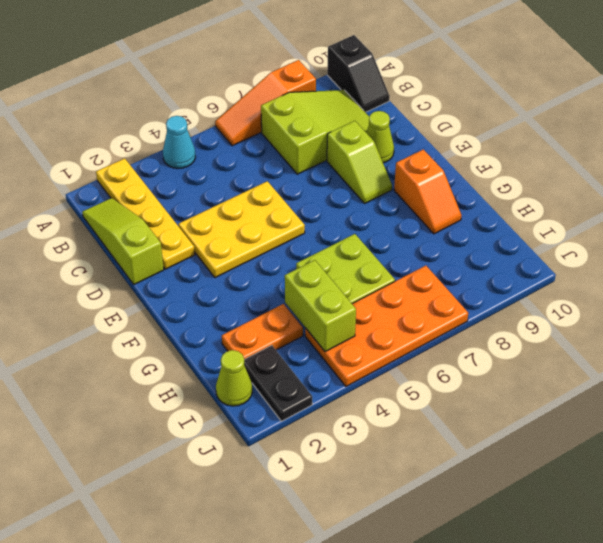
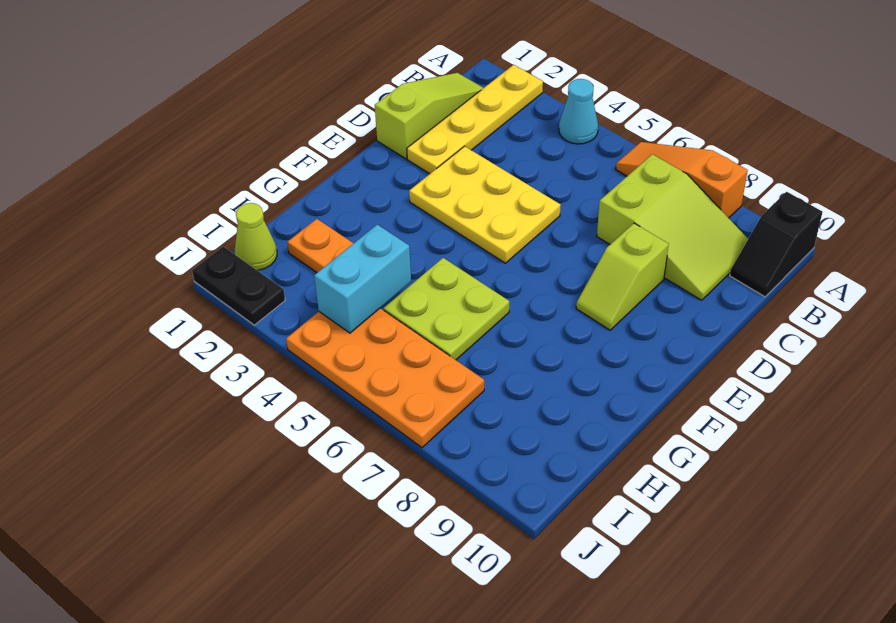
lime 1x1 cone [366,111,394,163] -> none
orange 1x2 slope [394,149,461,234] -> none
lime 1x2 brick [285,260,356,352] -> cyan 1x2 brick [314,225,411,333]
black 1x2 plate [244,345,312,421] -> black 1x2 plate turned to [192,247,285,325]

